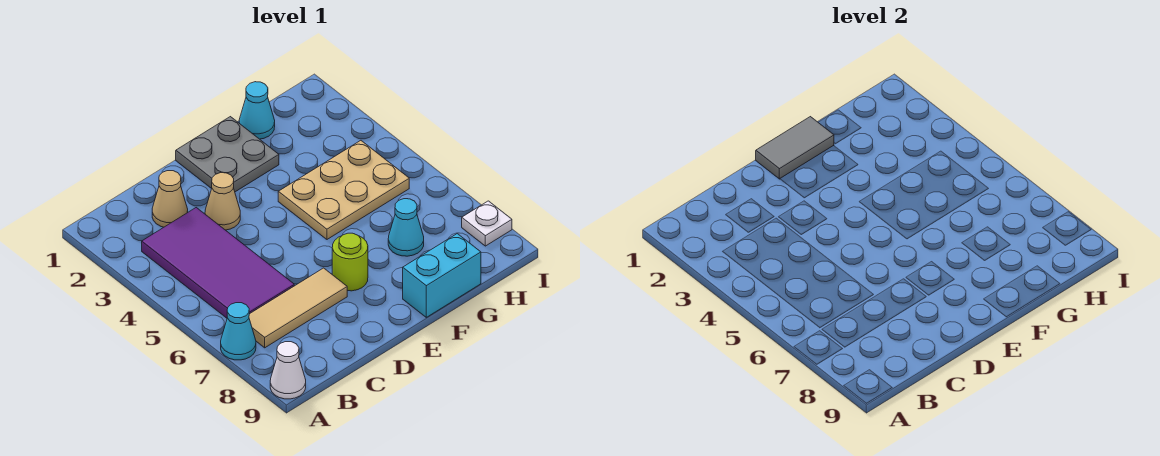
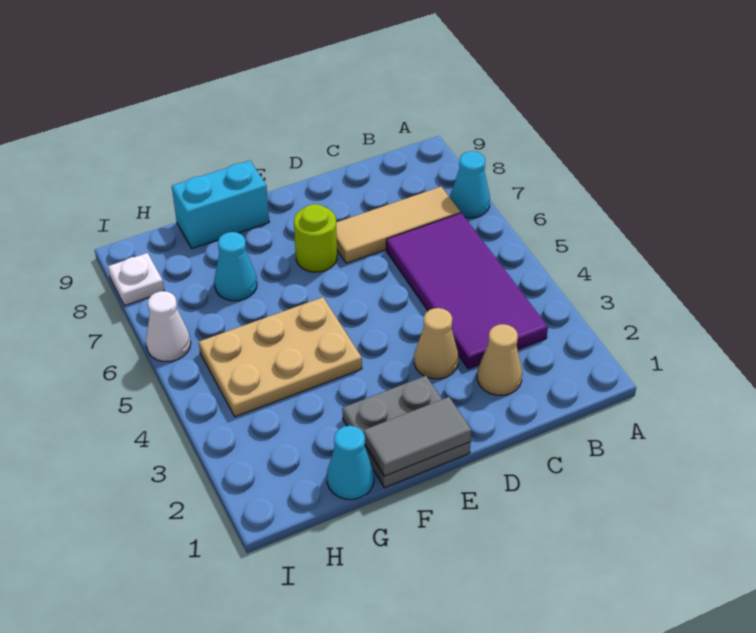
white 1x1 cone [270,342,306,399] -> white 1x1 cone moved to [146,291,191,362]

